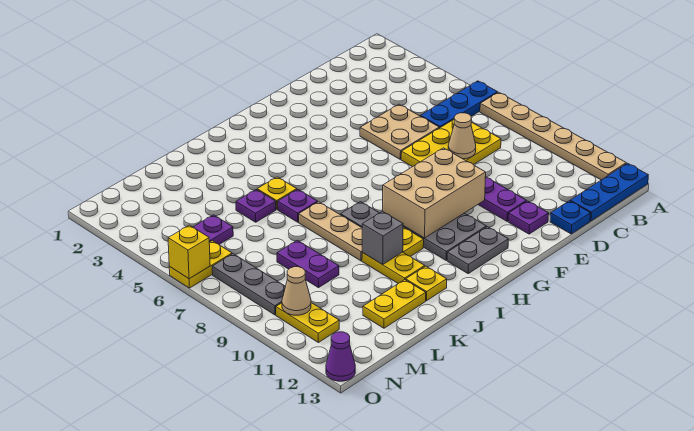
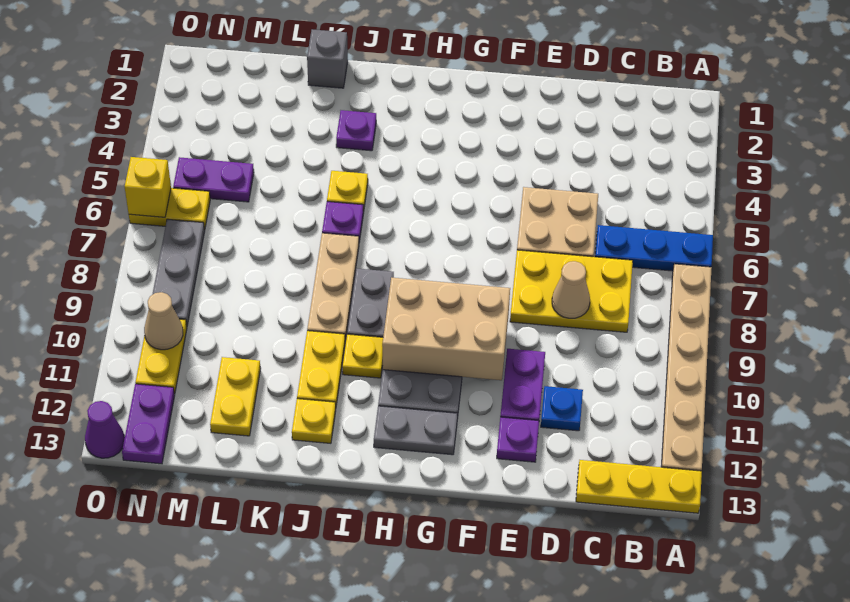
blue 1x3 plate [570,163,648,221] -> yellow 1x3 plate [576,460,702,513]
blue 1x1 plate [550,201,590,234] -> blue 1x1 plate moved to [541,386,583,431]
grey 1x1 brick [362,211,403,265] -> grey 1x1 brick moved to [307,29,348,88]
purple 1x1 plate [236,190,276,222] -> purple 1x1 plate moved to [336,110,376,151]
yellow 1x2 plate [363,280,426,328] -> yellow 1x2 plate turned to [210,357,261,436]
purple 1x2 plate [277,240,339,288] -> purple 1x2 plate moved to [122,384,175,464]

